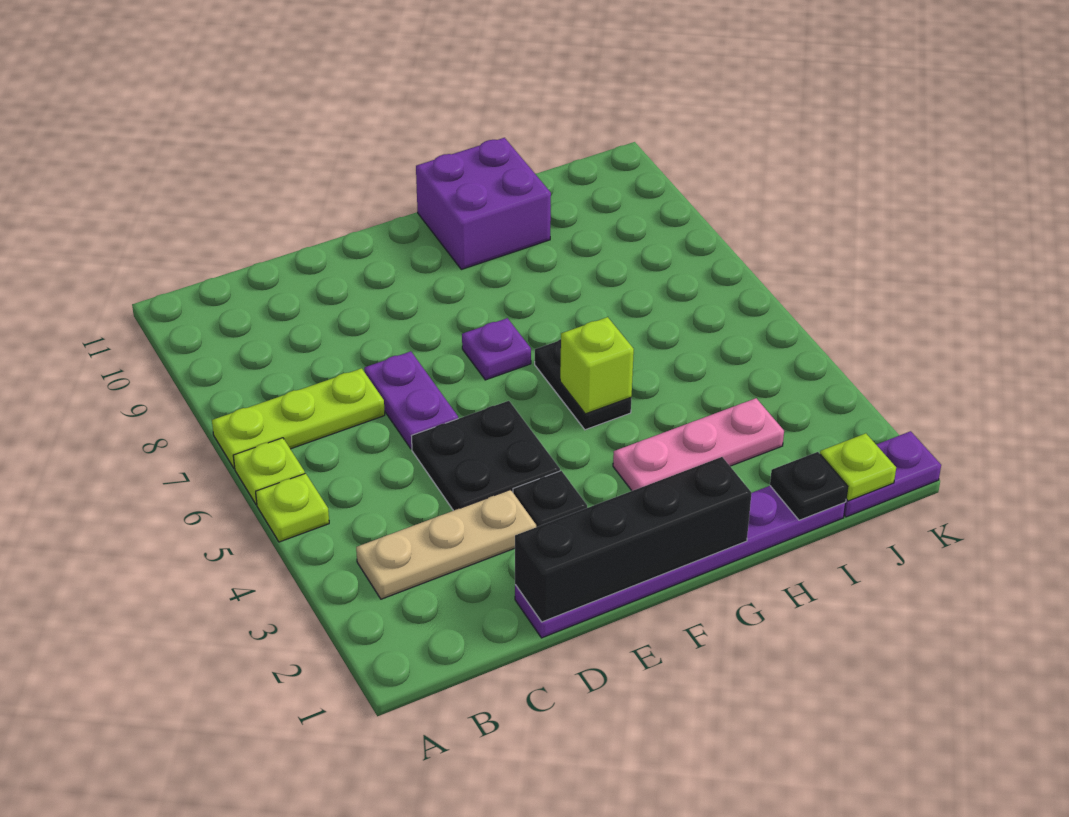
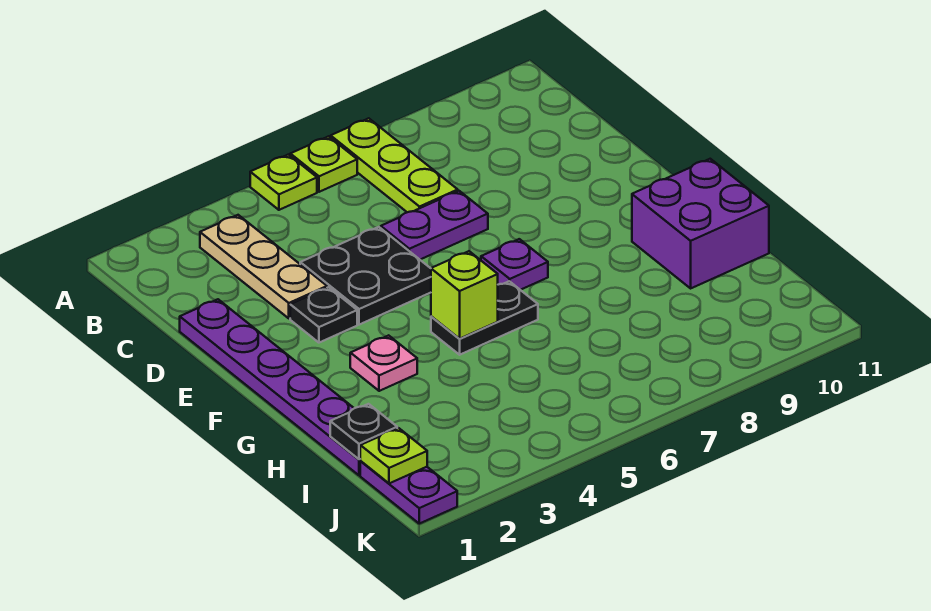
black 1x4 brick [515,457,752,622] -> none
pink 1x3 plate [613,398,784,491] -> pink 1x1 plate [350,335,417,391]

